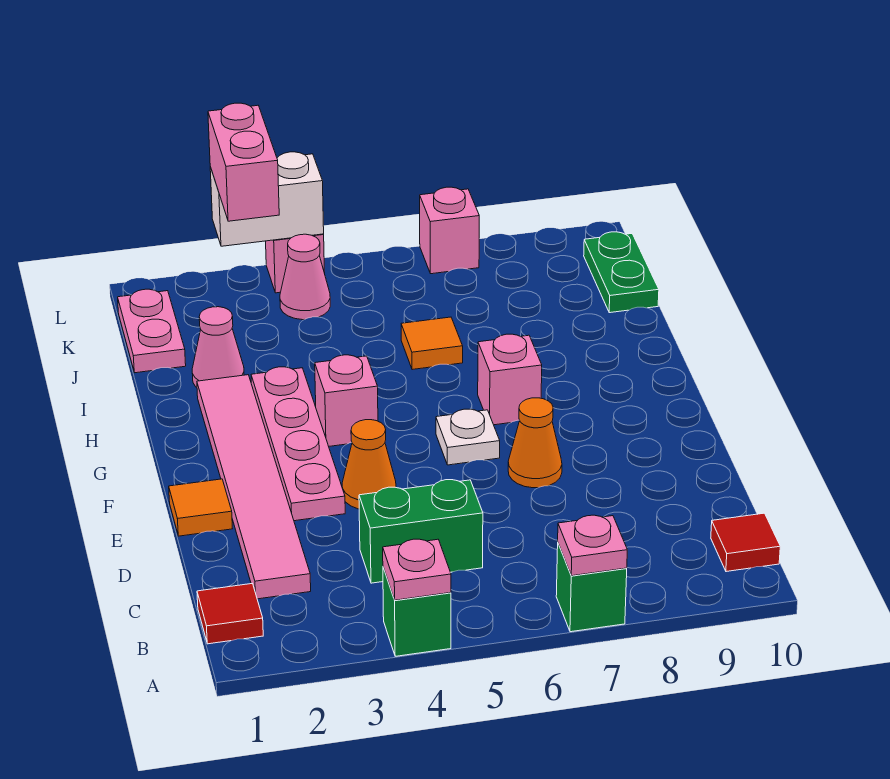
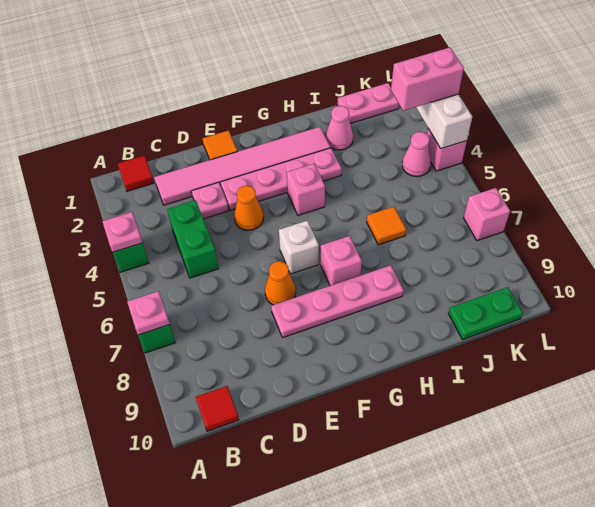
none -> pink 1x1 plate [192,182,229,219]
none -> pink 1x4 plate [271,265,404,338]
white 1x1 plate [436,409,500,465] -> white 1x1 brick [279,221,319,274]

